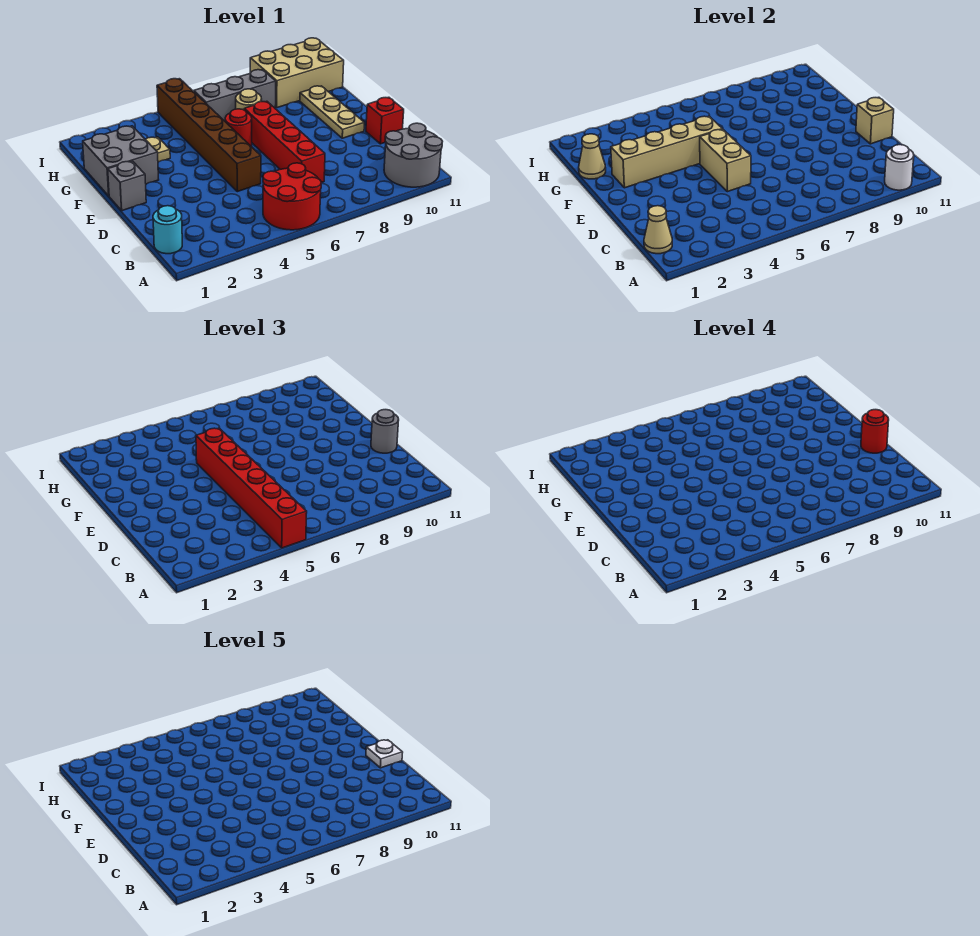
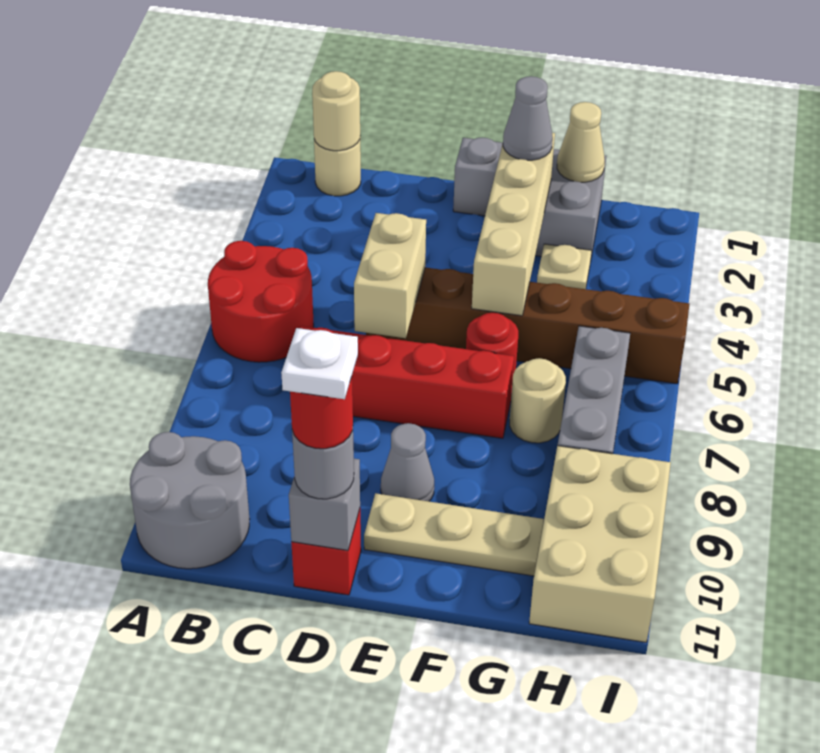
red 1x6 brick [196,428,307,548] -> none
white 1x1 round brick [885,145,914,190] -> none
cyan 1x1 round brick [153,206,182,254] -> tan 1x1 round brick [314,140,361,196]
tan 1x1 cone [644,206,672,254] -> tan 1x1 round brick [312,71,360,151]
tan 1x2 brick [700,129,751,192] -> tan 1x2 brick turned to [354,213,426,338]
tan 1x1 brick [856,97,894,144] -> grey 1x1 brick [289,459,360,550]
none -> grey 1x1 cone [381,423,434,501]
none -> grey 1x1 cone [503,76,553,160]

